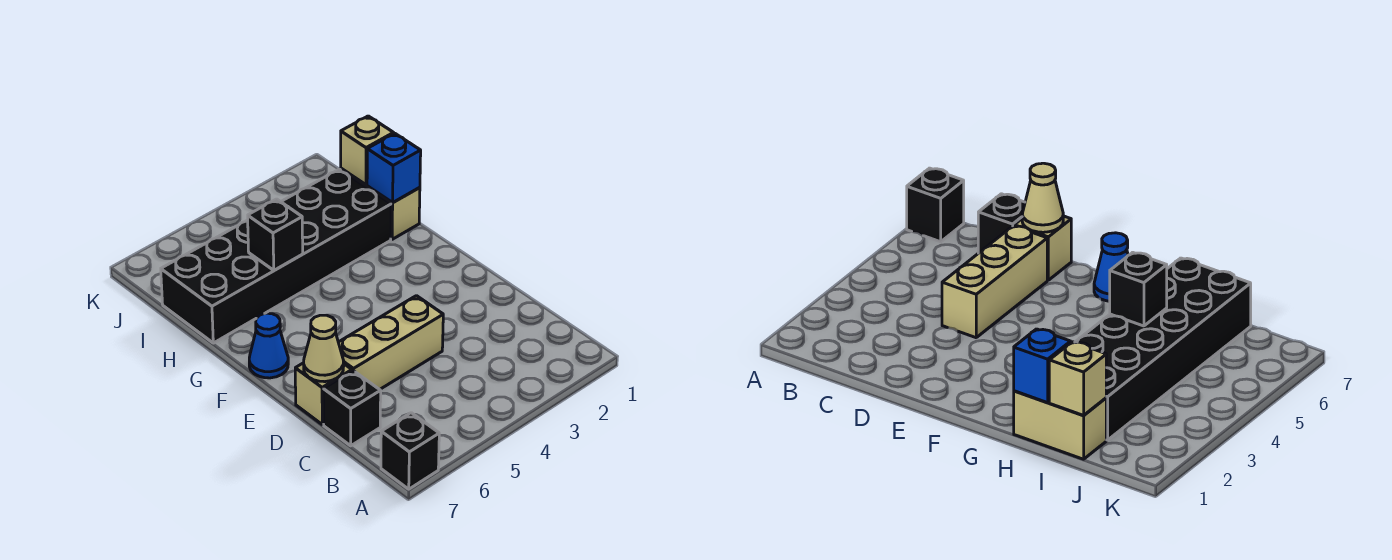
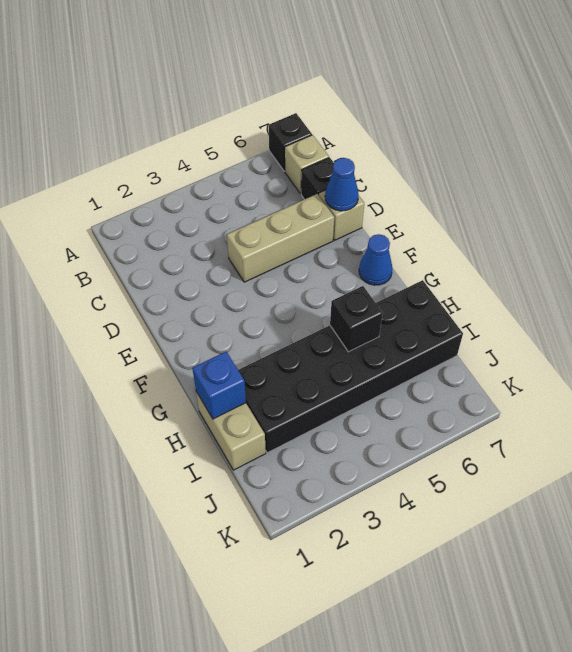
tan 1x1 cone [304,315,344,382] -> blue 1x1 cone [325,158,359,211]
tan 1x1 brick [341,116,394,185] -> tan 1x1 brick moved to [285,135,329,194]

